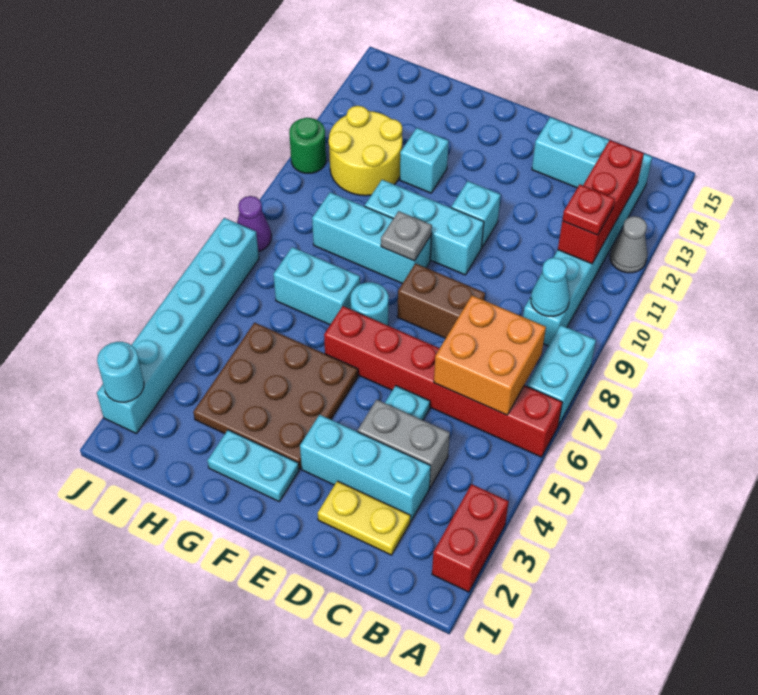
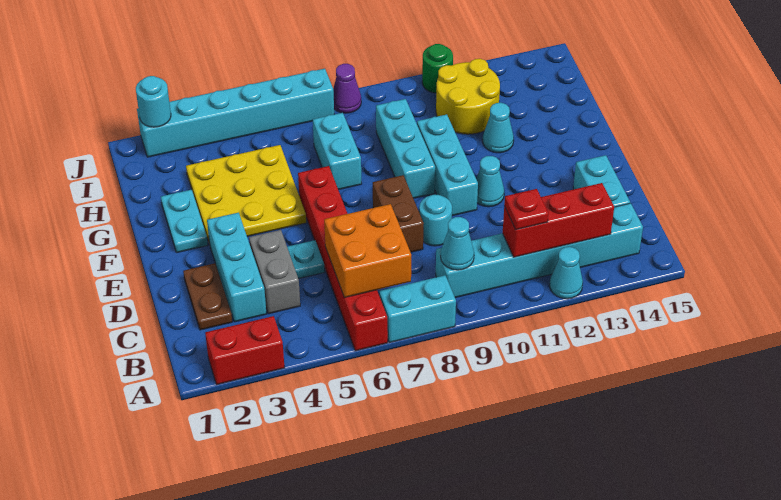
grey 1x1 cone [610,216,647,273] -> cyan 1x1 cone [549,247,583,299]
yellow 1x2 plate [318,481,411,555] -> brown 1x2 plate [183,263,232,330]
cyan 1x1 brick [451,181,501,247] -> cyan 1x1 cone [476,156,504,207]
brown 3x3 plate [193,323,358,469] -> yellow 3x3 plate [186,145,306,244]
cyan 1x1 round brick [351,282,389,326] -> cyan 1x1 round brick moved to [419,195,452,246]
grey 1x1 plate [381,211,432,261] -> none
cyan 1x1 brick [400,128,449,193] -> cyan 1x1 cone [483,103,514,153]

